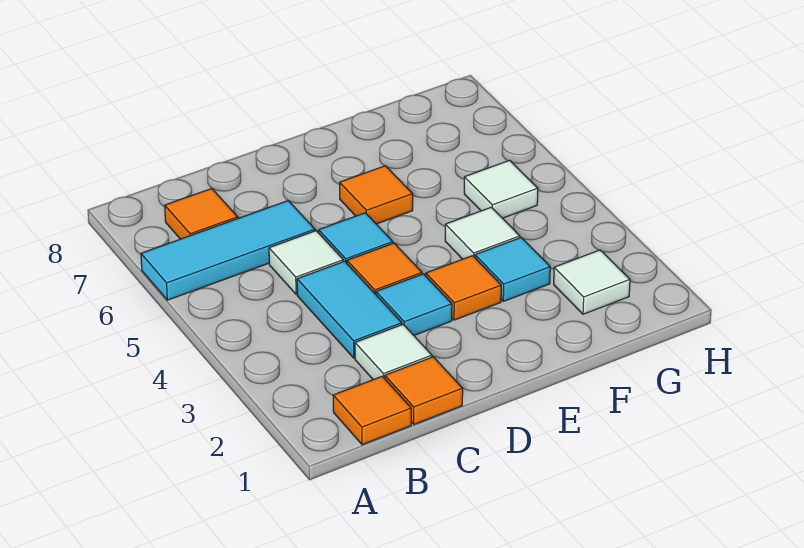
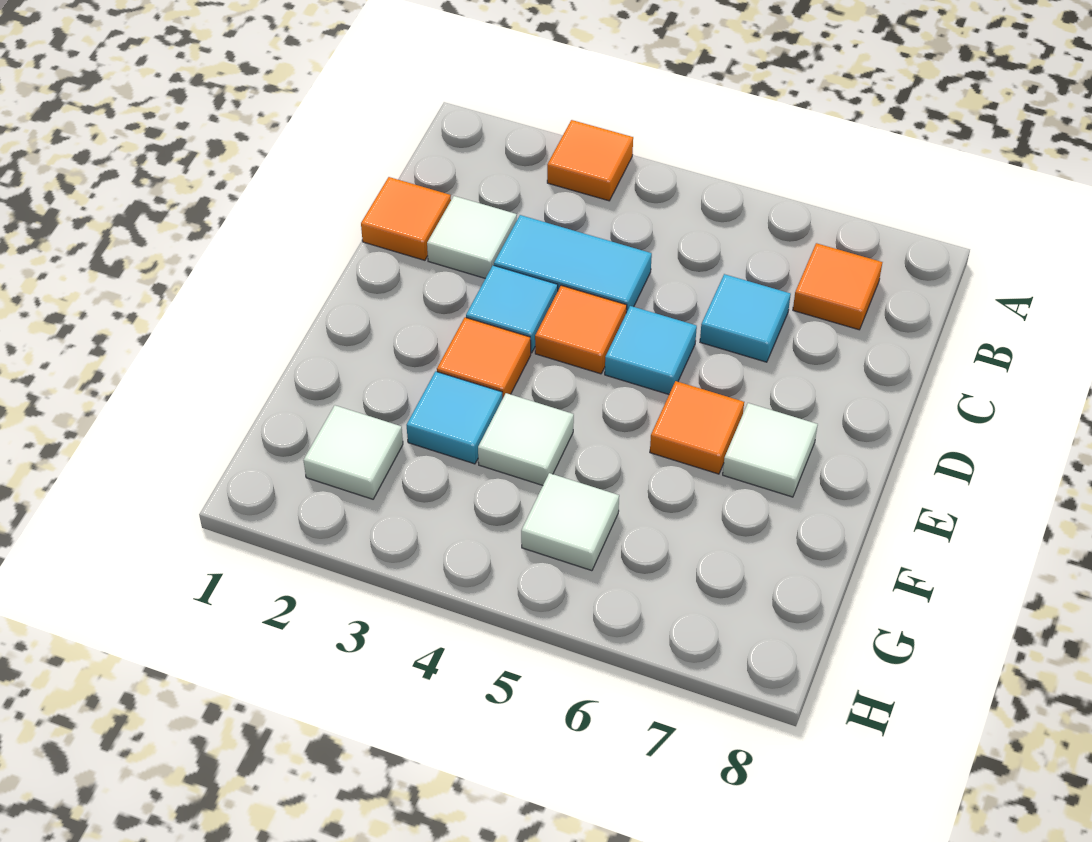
cyan 1x3 tile [141,201,315,300] -> cyan 1x1 tile [700,274,791,362]
orange 1x1 tile [333,376,411,445] -> orange 1x1 tile moved to [547,120,633,201]
white 1x1 tile [269,231,343,294] -> white 1x1 tile moved to [723,403,818,497]

